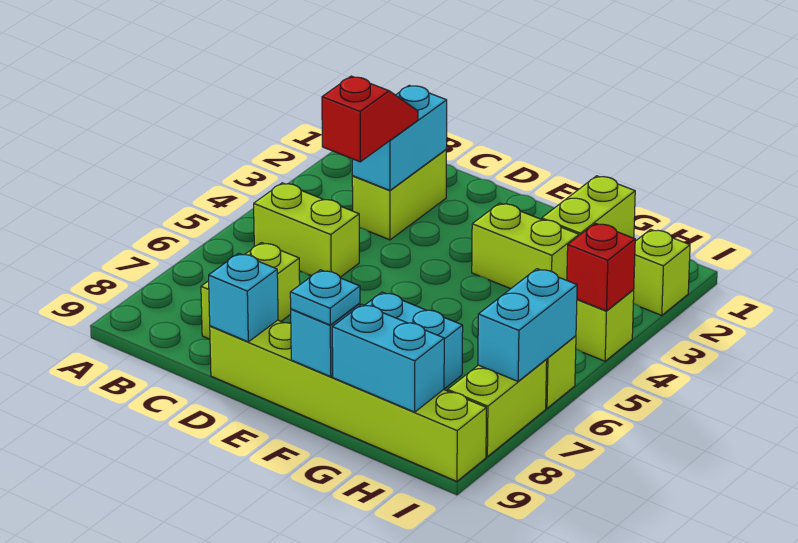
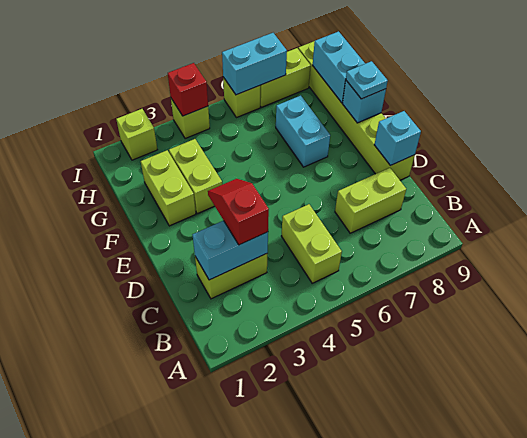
red 1x2 slope [322,76,418,162] -> red 1x2 slope turned to [208,179,269,245]
lime 1x2 brick [542,176,635,238] -> lime 1x2 brick turned to [141,150,196,226]

